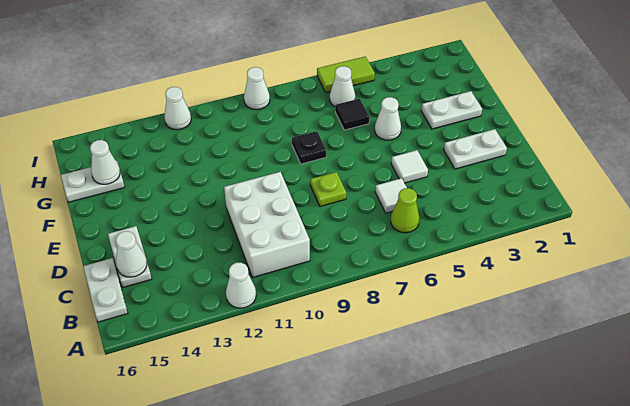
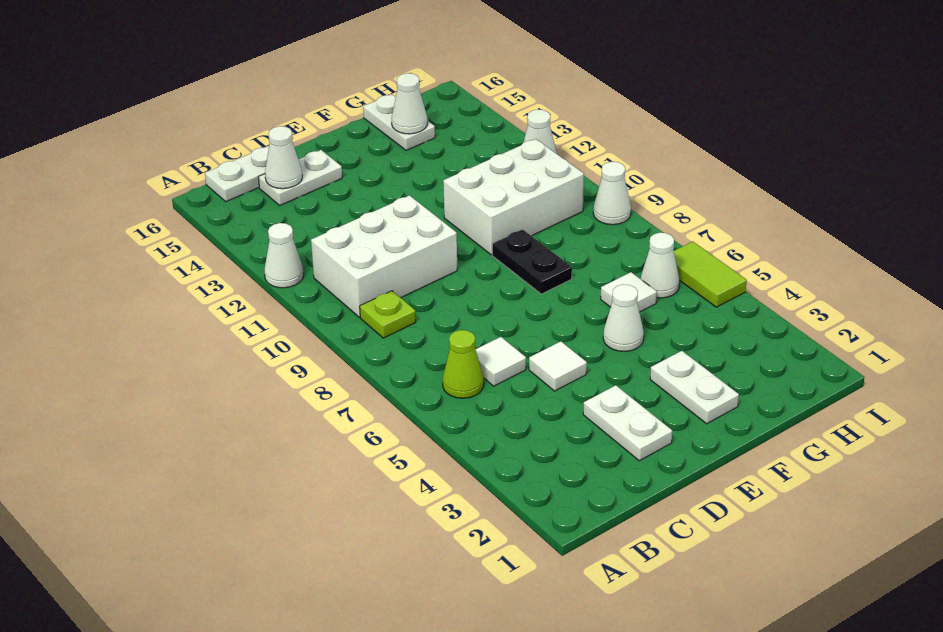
lime 1x1 plate [310,172,346,207] -> lime 1x1 plate moved to [360,291,416,338]
black 1x1 plate [292,131,326,164] -> black 1x2 plate [492,229,572,294]
none -> white 2x3 brick [443,139,584,255]
black 1x1 tile [335,99,369,130] -> white 1x1 tile [601,272,657,312]

